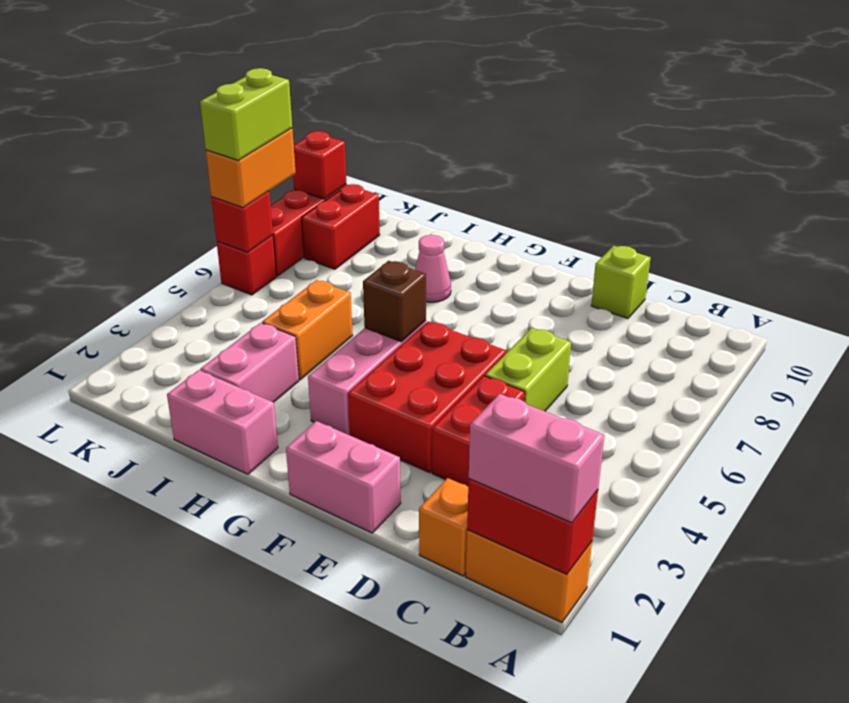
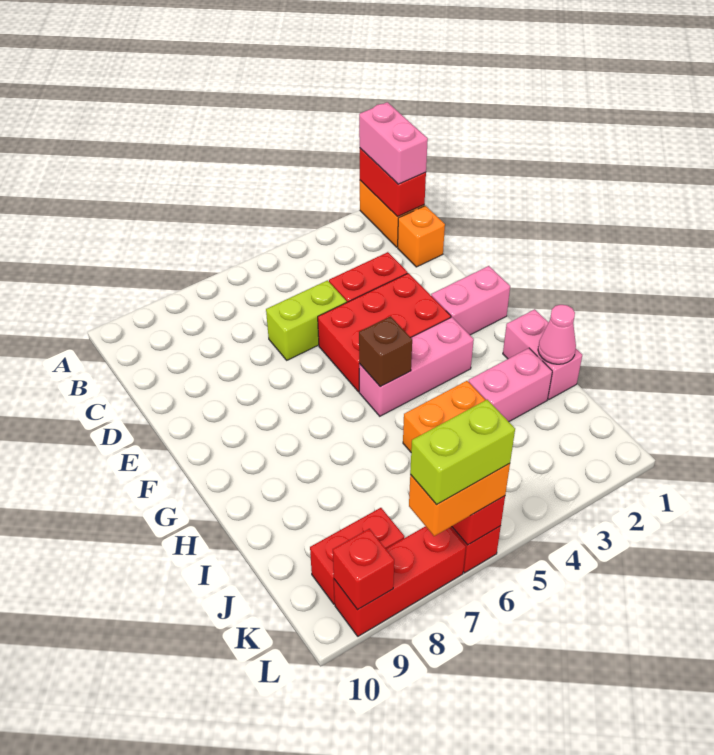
lime 1x1 brick [591,246,651,319] -> none
pink 1x2 brick [286,421,401,533] -> pink 1x2 brick turned to [431,266,510,335]
pink 1x1 cone [415,235,451,302] -> pink 1x1 cone moved to [538,305,576,364]

